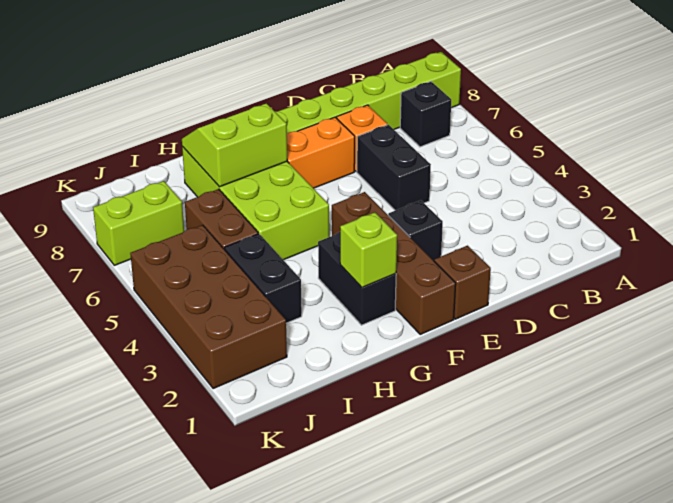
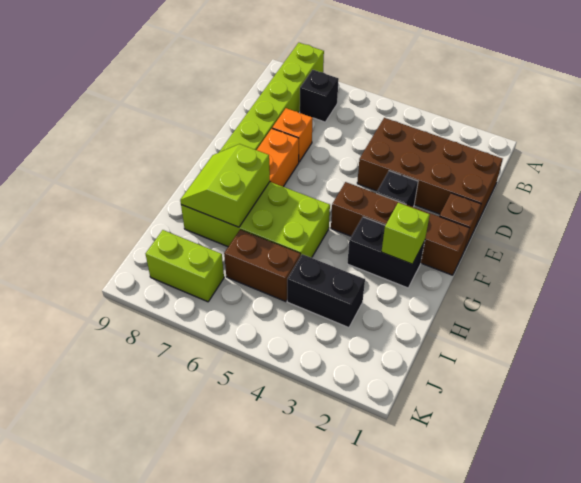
black 1x2 brick [357,125,431,210] -> none
brown 2x4 brick [130,225,287,389] -> brown 2x4 brick moved to [357,118,503,225]
lime 1x2 brick [93,181,184,265] -> lime 1x2 brick turned to [146,230,224,302]

